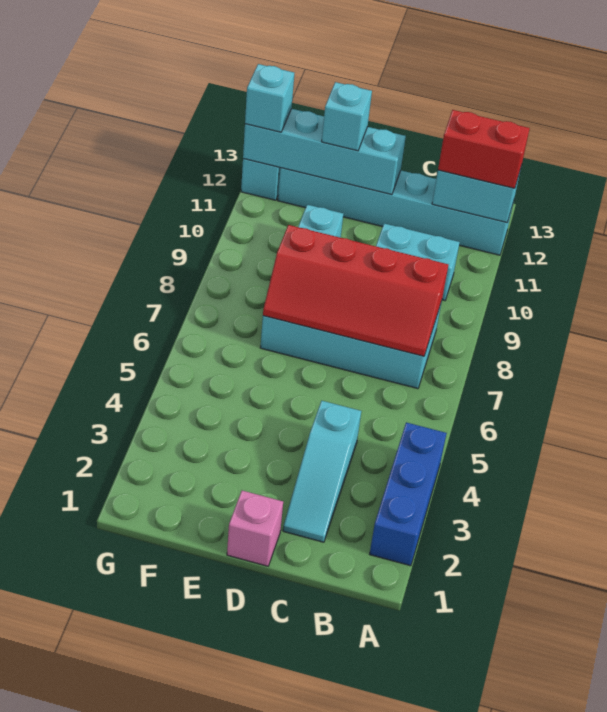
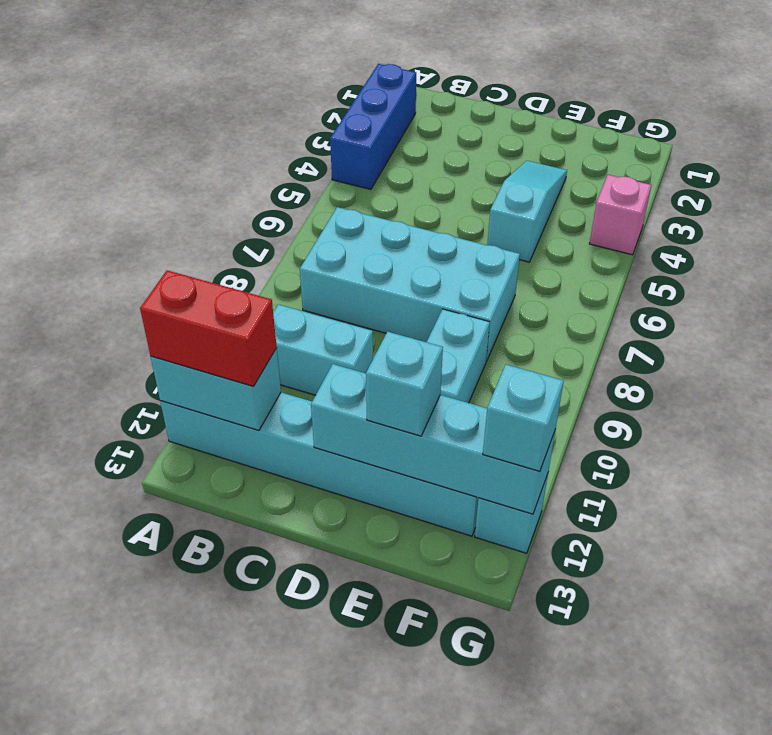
red 2x4 slope [263,225,448,356] -> none
cyan 1x3 slope [283,401,361,542] -> cyan 1x3 slope moved to [487,161,567,262]
pink 1x1 brick [227,491,283,566] -> pink 1x1 brick moved to [589,175,651,255]

